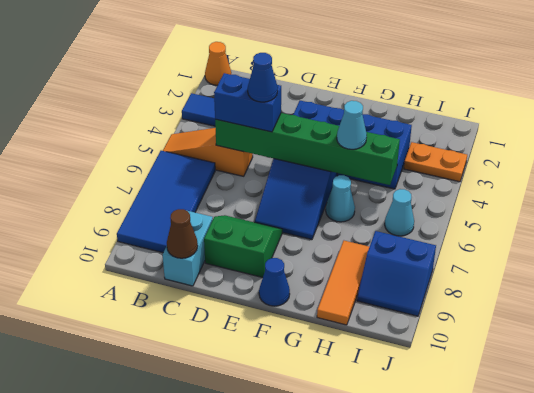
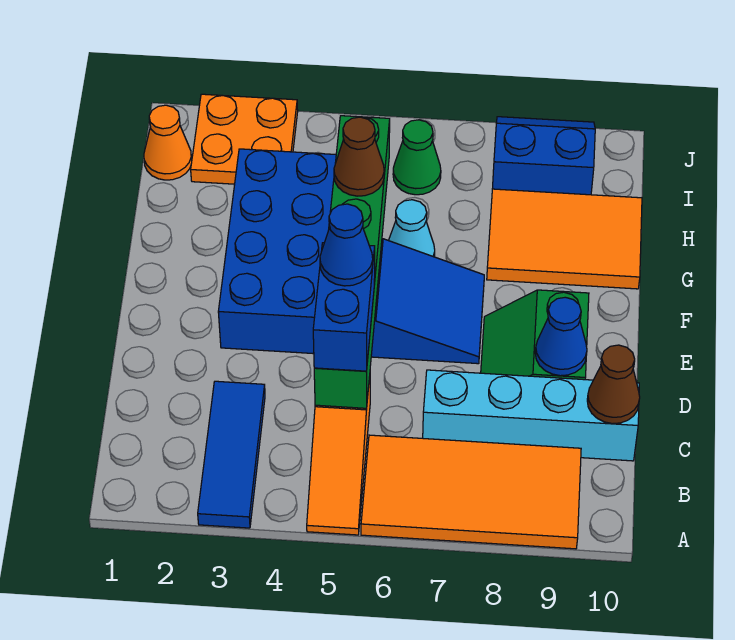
orange 1x1 cone [205,42,231,85] -> orange 1x1 cone moved to [144,105,192,180]
blue 2x4 tile [117,151,215,253] -> orange 2x4 tile [361,435,581,549]
cyan 1x2 brick [163,211,213,286] -> cyan 1x4 brick [423,370,639,461]
blue 1x1 cone [259,258,290,306] -> blue 1x1 cone moved to [535,297,587,376]
cyan 1x1 cone [337,101,367,149] -> brown 1x1 cone [334,117,384,196]
orange 1x3 tile [317,241,369,325] -> orange 2x3 tile [487,189,642,289]
orange 1x2 plate [404,142,467,182] -> orange 2x2 plate [191,94,298,184]
cyan 1x1 cone [385,189,414,236] -> green 1x1 cone [393,120,441,195]
blue 2x2 slope [357,231,436,316] -> blue 2x2 slope turned to [492,117,595,195]

